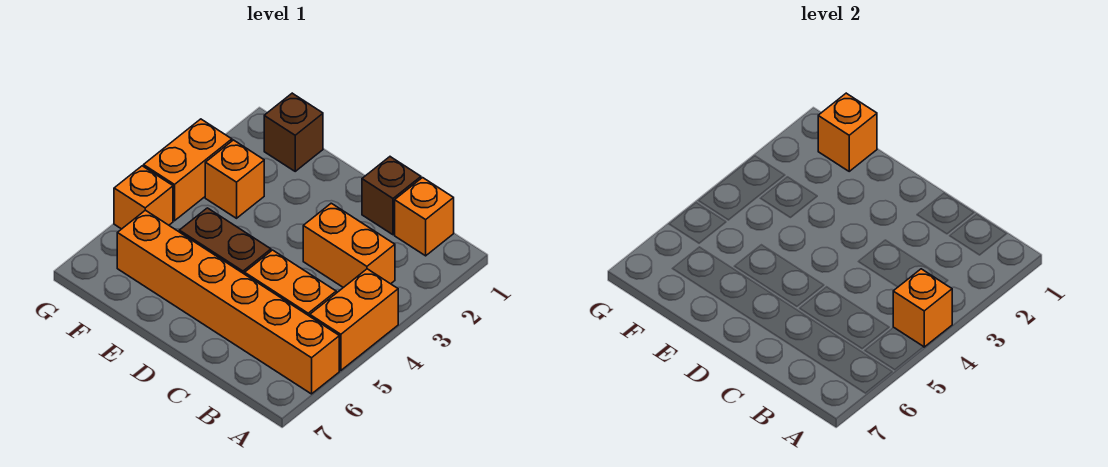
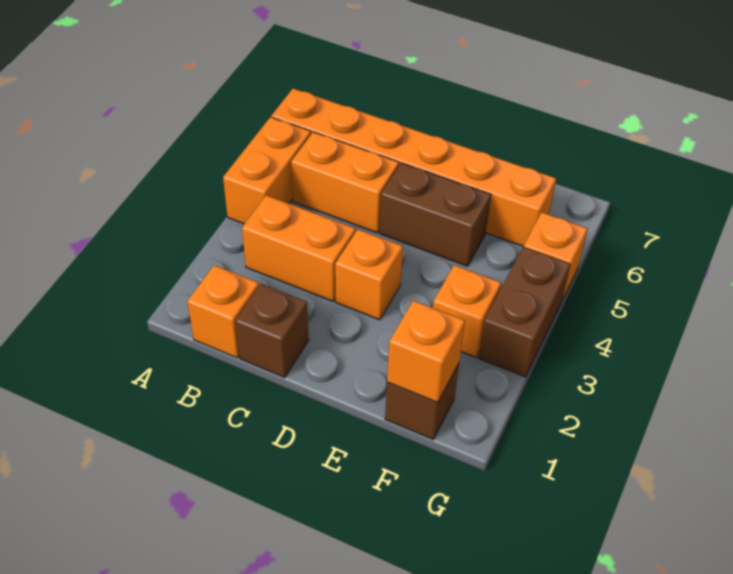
orange 1x1 brick [893,269,952,347] -> orange 1x1 brick moved to [335,229,403,320]
orange 1x2 brick [144,119,232,221] -> brown 1x2 brick [479,247,570,377]

